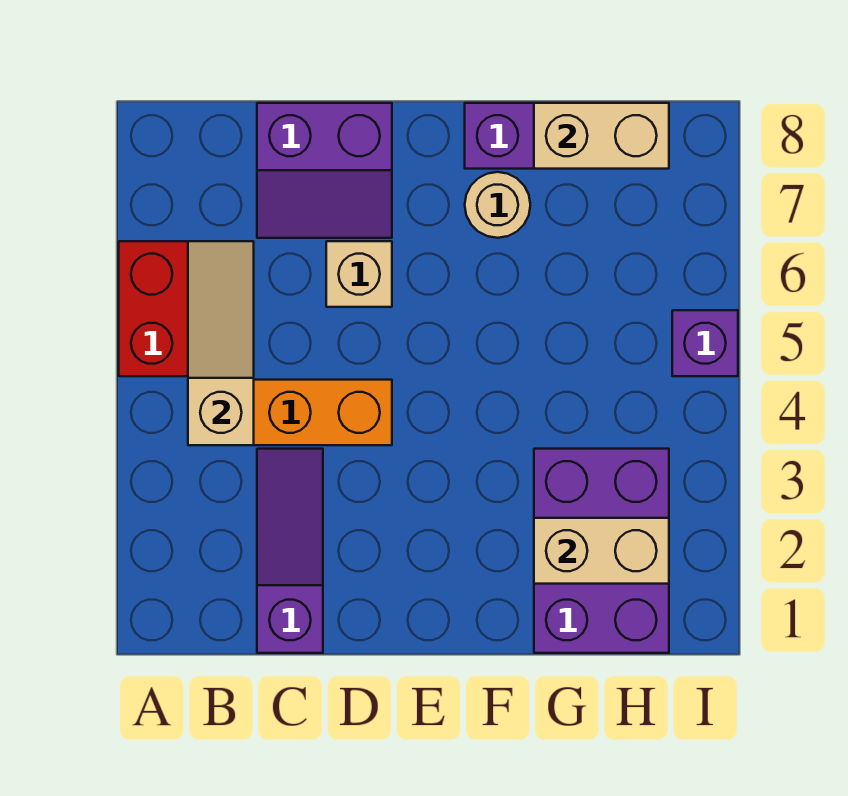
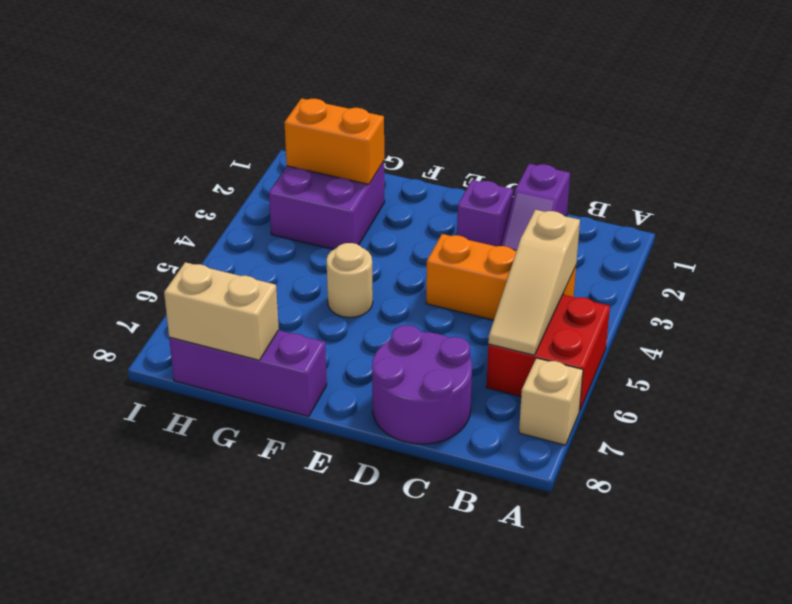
purple 1x3 slope [257,449,323,653] -> purple 1x2 slope [501,164,570,251]
purple 2x2 slope [257,103,392,238] -> purple 2x2 round brick [372,325,472,444]
tan 1x1 brick [326,241,392,307] -> tan 1x1 brick moved to [519,358,583,445]
tan 1x1 round brick [465,172,530,238] -> tan 1x1 round brick moved to [327,243,373,318]
purple 2x3 brick [534,449,669,653] -> purple 2x2 brick [269,161,385,250]
tan 1x2 brick [534,518,669,584] -> orange 1x2 brick [284,98,384,184]
purple 1x1 brick [672,310,738,376] -> purple 1x1 brick moved to [457,180,513,246]

